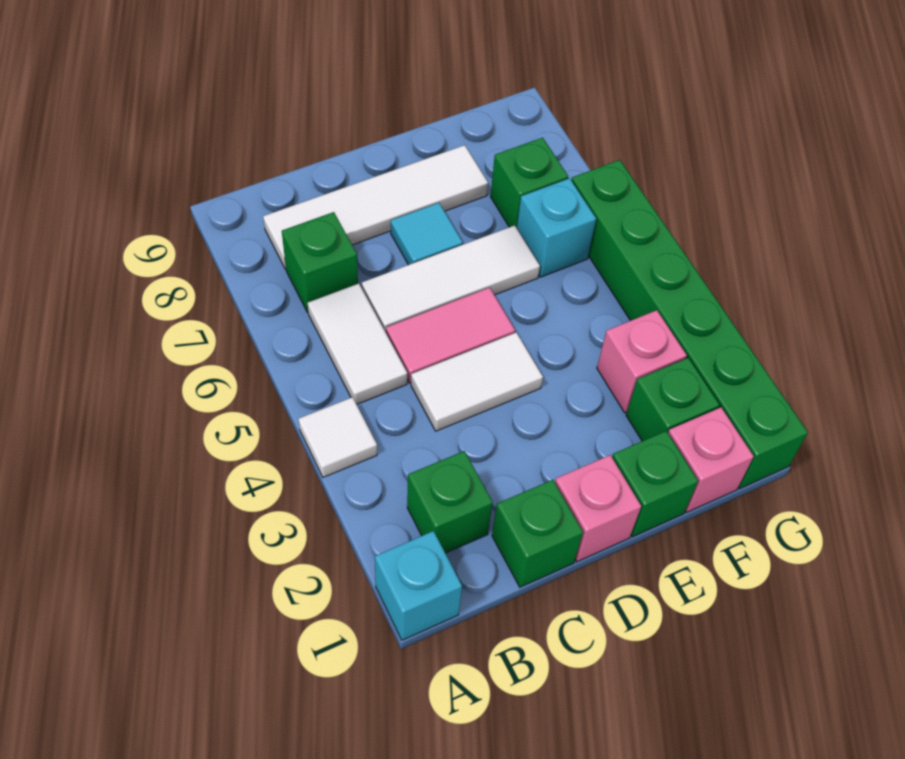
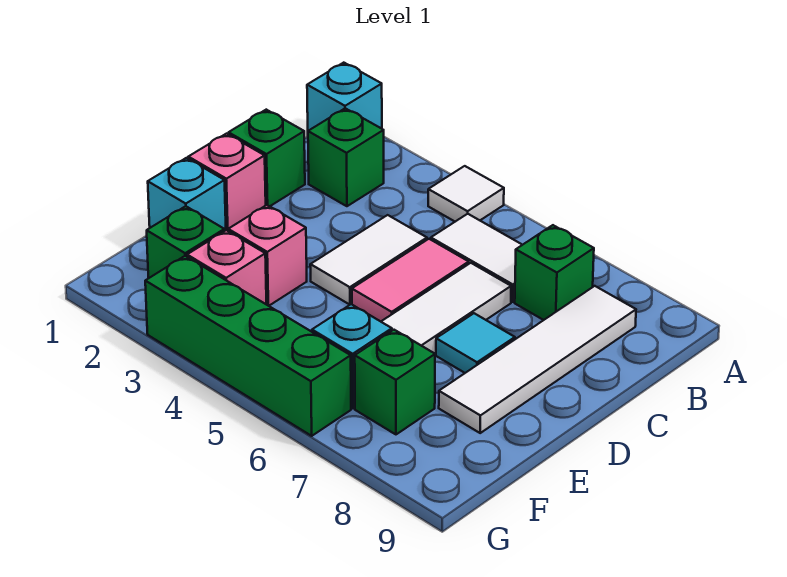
green 1x1 brick [612,431,698,537] -> cyan 1x1 brick [148,158,226,231]
pink 1x1 brick [668,408,754,512] -> pink 1x1 brick moved to [228,205,307,306]
green 1x6 brick [572,160,808,489] -> green 1x4 brick [145,256,351,436]

